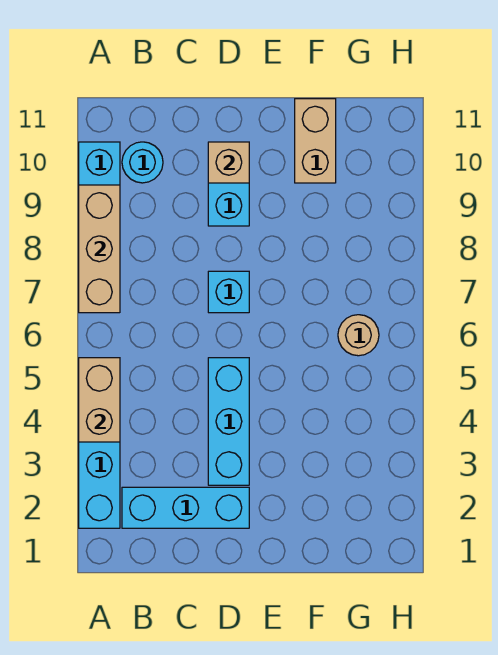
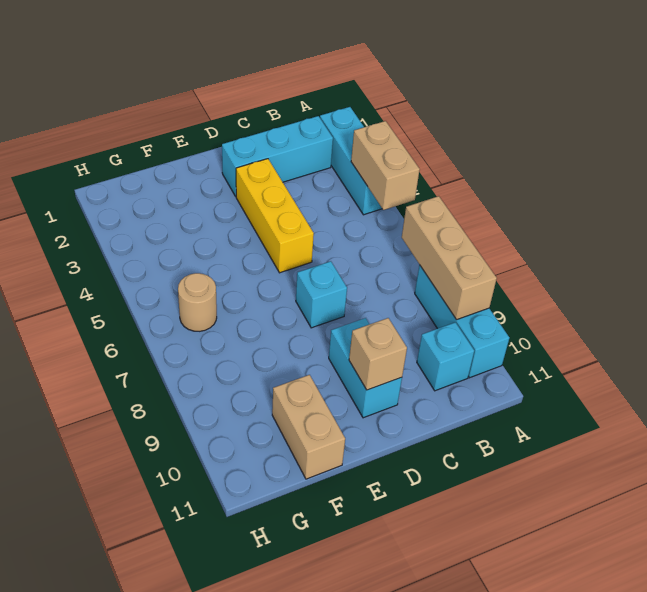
cyan 1x1 round brick [122,142,163,183] -> cyan 1x1 brick [417,322,474,391]
cyan 1x3 brick [208,358,249,485] -> yellow 1x3 brick [236,159,314,273]

